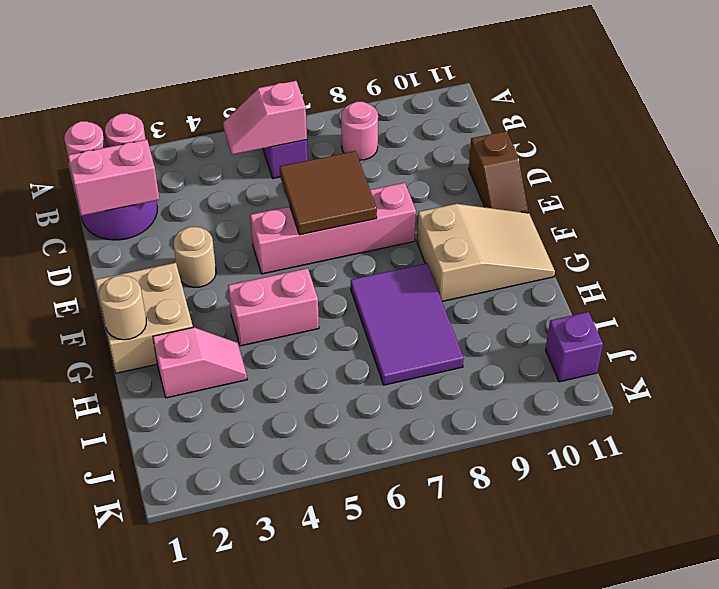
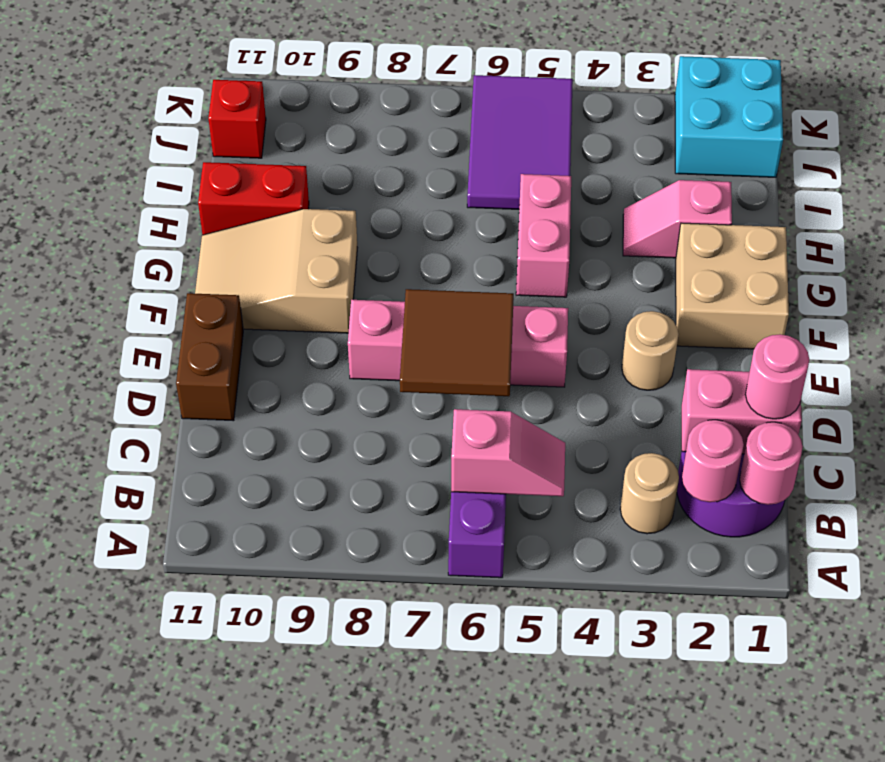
pink 1x1 round brick [341,102,378,160] -> pink 1x1 round brick moved to [746,334,809,419]
brown 1x2 slope [469,131,528,213] -> brown 1x2 brick [176,293,243,421]
tan 1x1 round brick [99,275,146,340] -> tan 1x1 round brick moved to [620,453,679,534]
pink 1x2 brick [228,268,319,346] -> pink 1x2 brick turned to [516,174,571,297]
purple 2x3 tile [351,263,464,385] -> purple 2x3 tile moved to [467,75,573,209]
none -> red 1x2 brick [198,162,309,235]
none -> cyan 2x2 brick [675,56,783,177]
purple 1x1 brick [546,312,603,382] -> red 1x1 brick [208,80,266,158]

